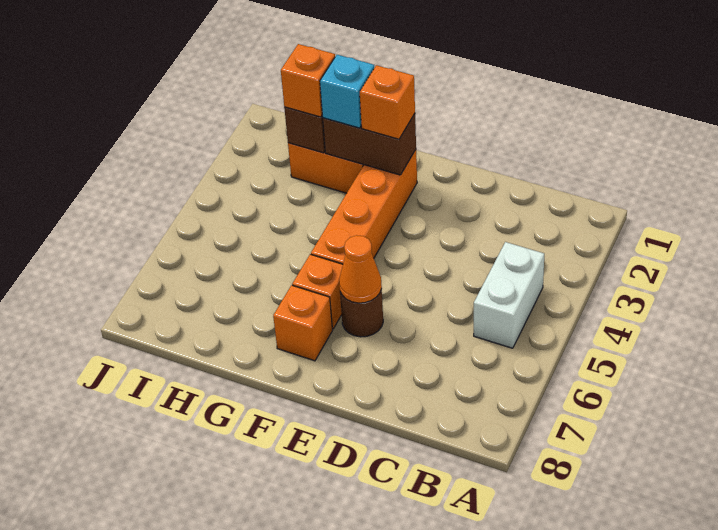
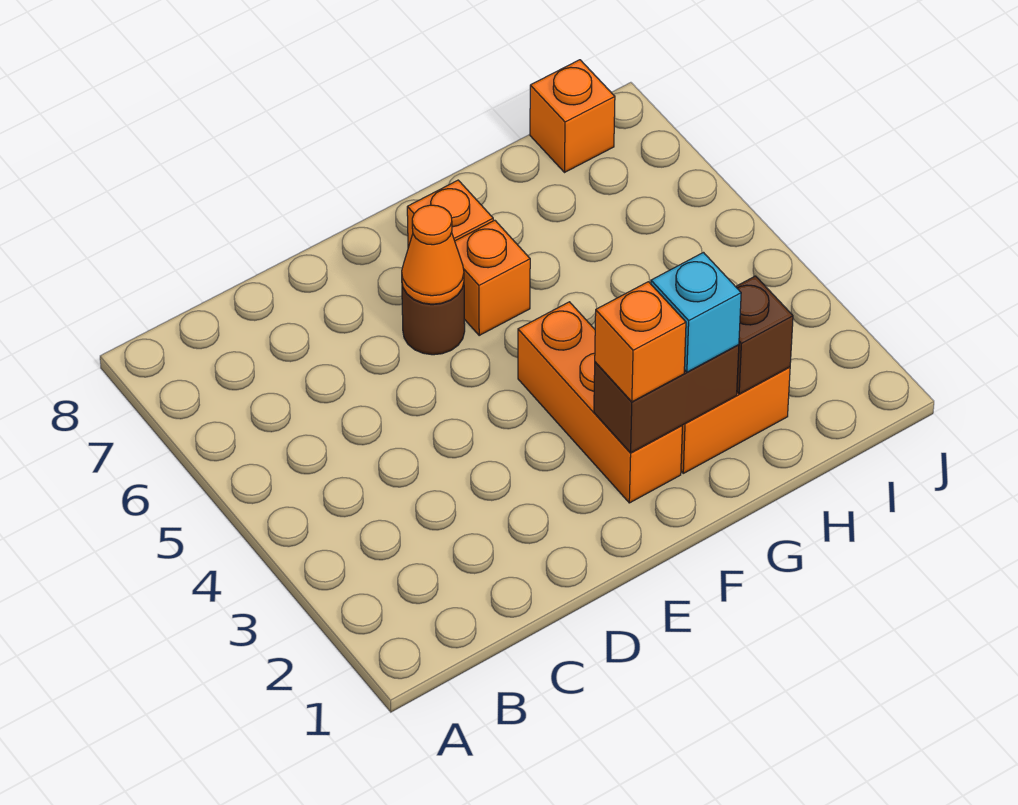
white 1x2 brick [474,242,544,348] -> none
orange 1x4 brick [311,150,417,264] -> orange 1x3 brick [518,302,682,503]
orange 1x1 brick [281,44,335,117] -> orange 1x1 brick moved to [530,60,615,172]

